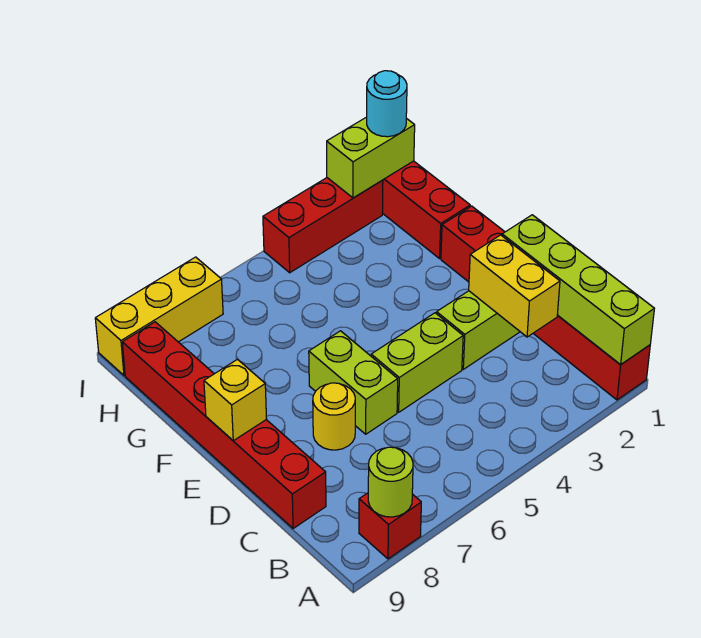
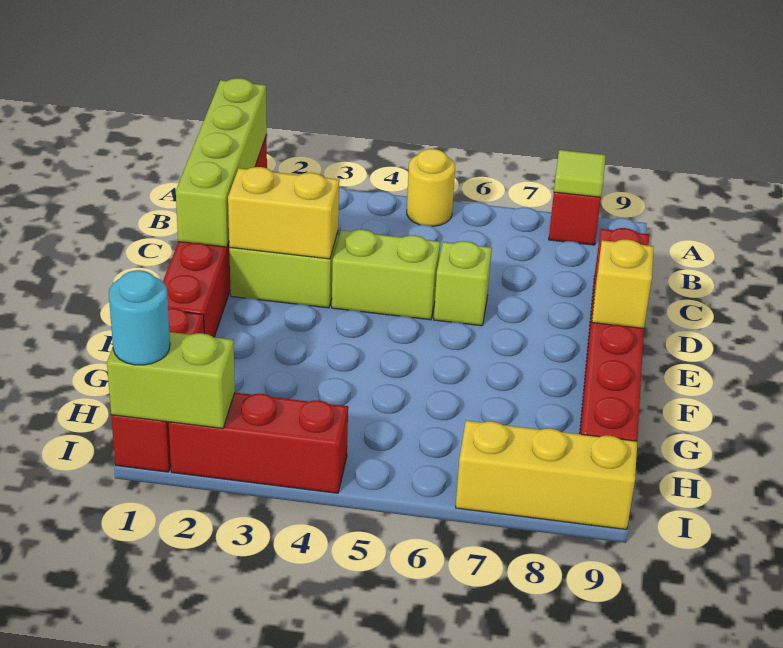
lime 1x1 round brick [368,447,413,517] -> lime 1x1 tile [554,150,606,197]
yellow 1x2 brick [469,235,560,337] -> yellow 1x2 brick turned to [228,167,339,259]
lime 1x2 brick [309,331,398,434] -> lime 1x1 brick [434,241,492,326]
yellow 1x1 round brick [313,383,355,450] -> yellow 1x1 round brick moved to [407,149,455,226]

